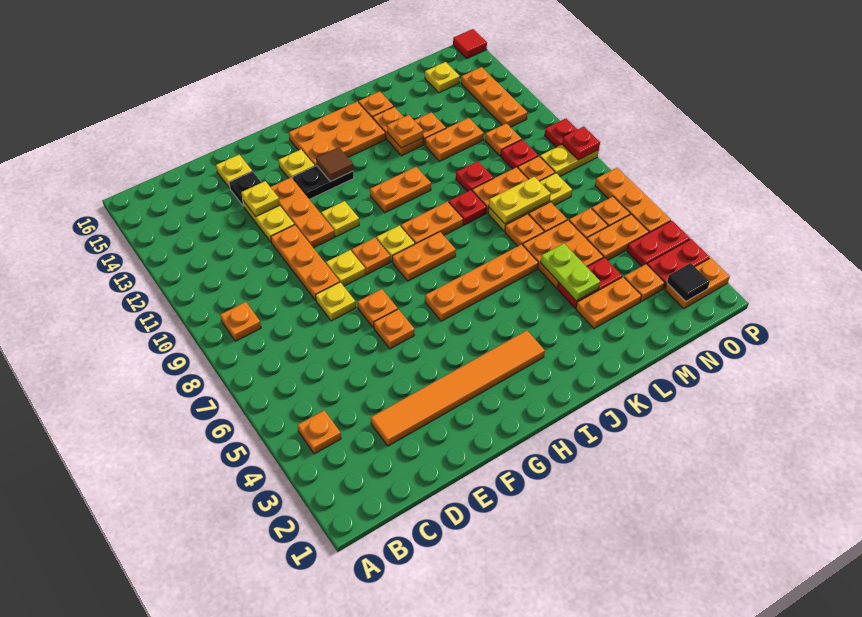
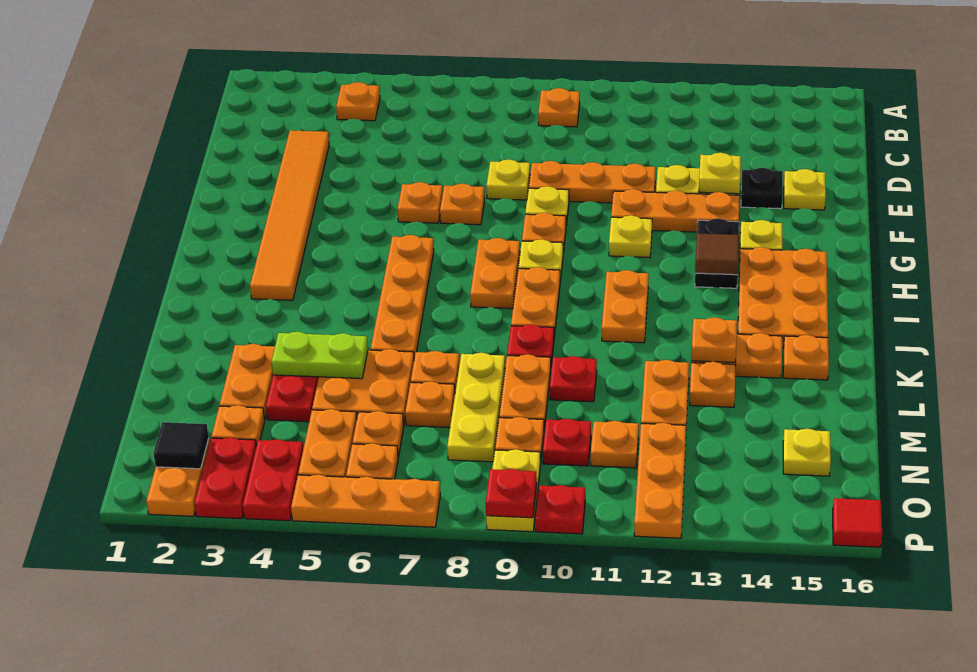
yellow 1x2 plate [489,177,551,224] -> none
orange 1x3 plate [461,67,527,127] -> orange 1x3 plate turned to [634,423,686,538]

